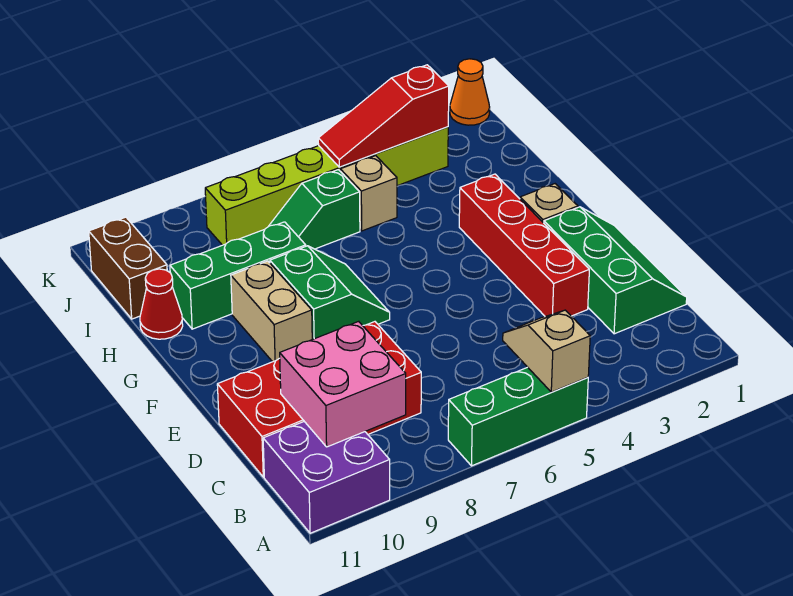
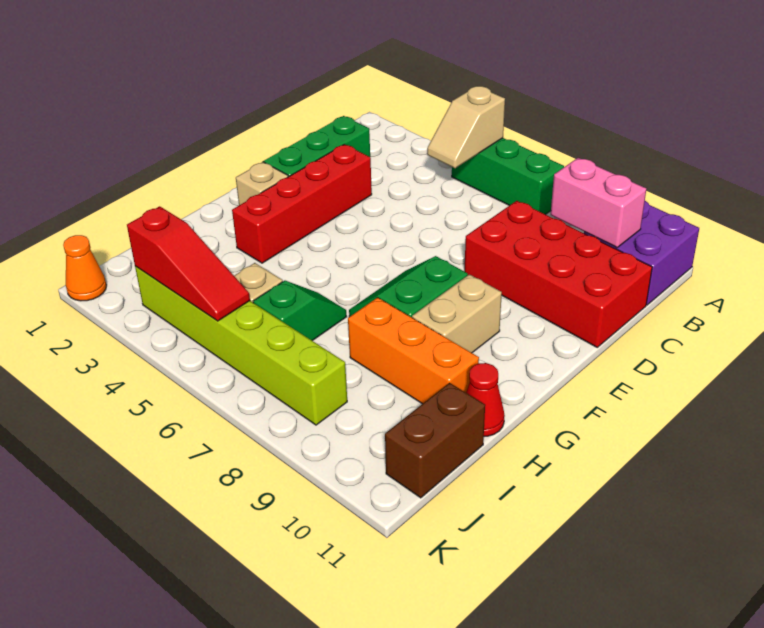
pink 2x2 brick [280,321,406,447] -> pink 1x2 brick [551,158,646,248]
green 1x3 brick [170,222,306,329] -> orange 1x3 brick [348,297,479,404]
green 1x2 slope [268,170,360,249] -> green 1x2 slope turned to [253,281,347,341]

